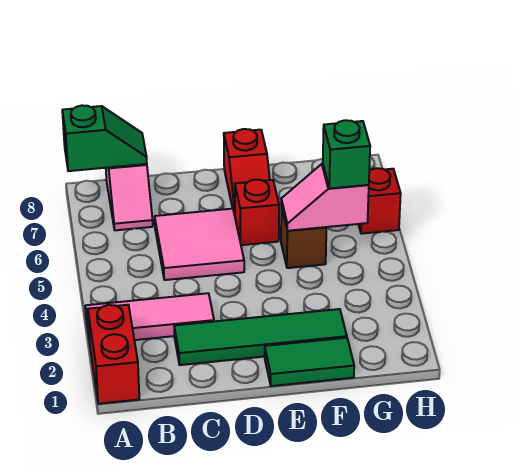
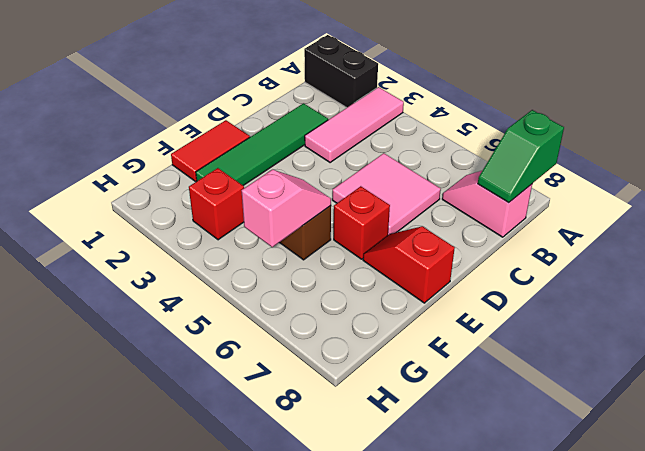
red 1x2 brick [88,305,139,404] -> black 1x2 brick [304,35,378,108]
green 1x2 tile [265,338,354,386] -> red 1x2 tile [171,120,250,182]
green 1x1 brick [323,120,370,188] -> none
red 1x1 brick [358,168,401,234] -> red 1x1 brick moved to [189,168,244,240]

